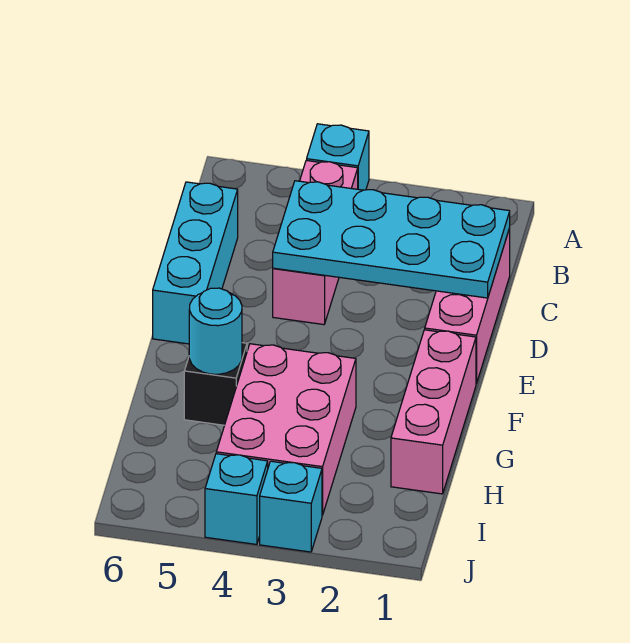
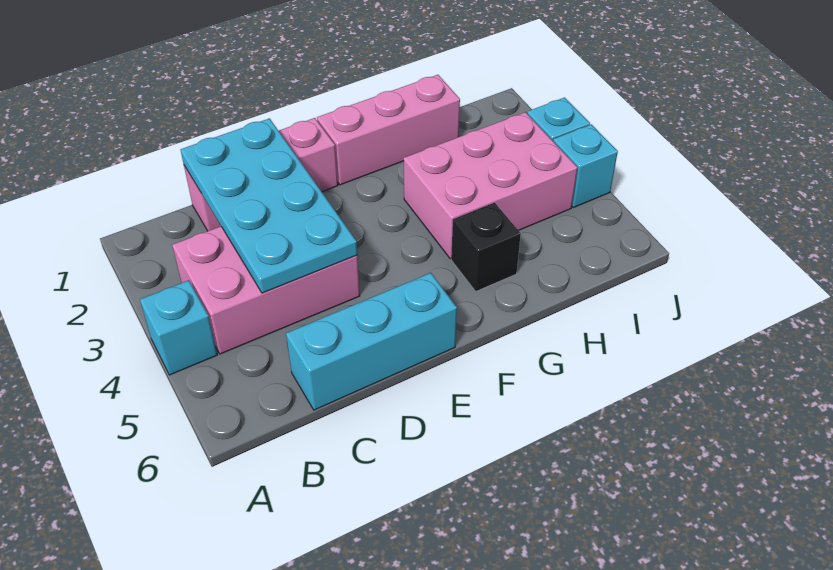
pink 1x3 brick [273,160,358,325] -> pink 2x3 brick [172,226,360,354]
cyan 1x1 round brick [189,288,242,374] -> none

